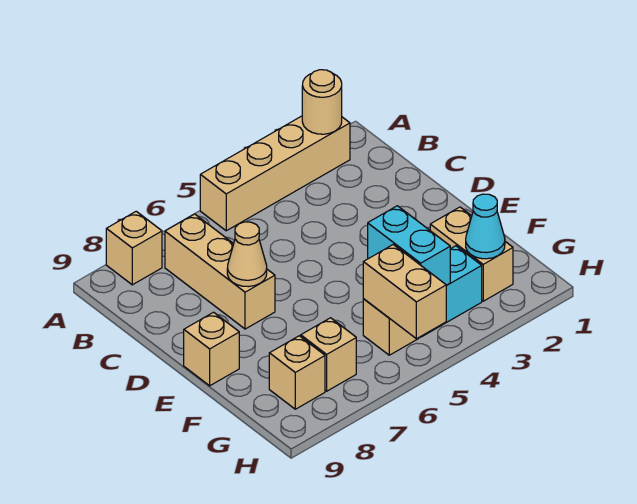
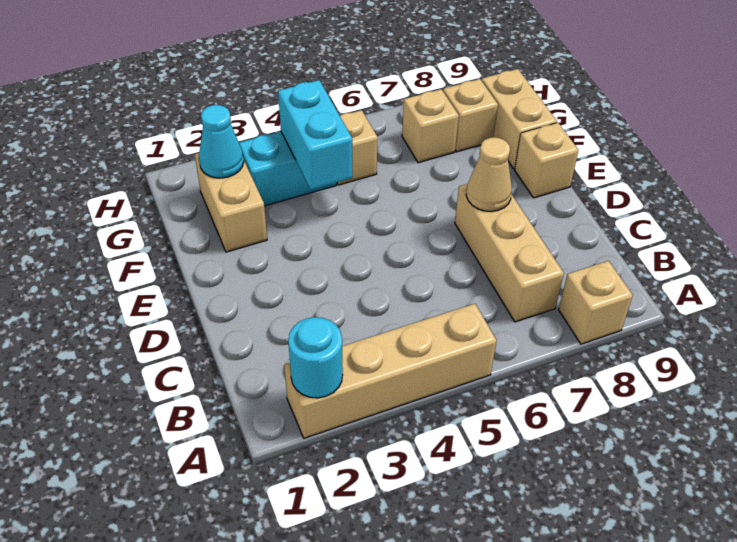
tan 1x1 round brick [302,70,342,134] -> cyan 1x1 round brick [288,317,343,398]
tan 1x2 brick [363,245,446,339] -> tan 1x2 brick moved to [482,69,557,169]

